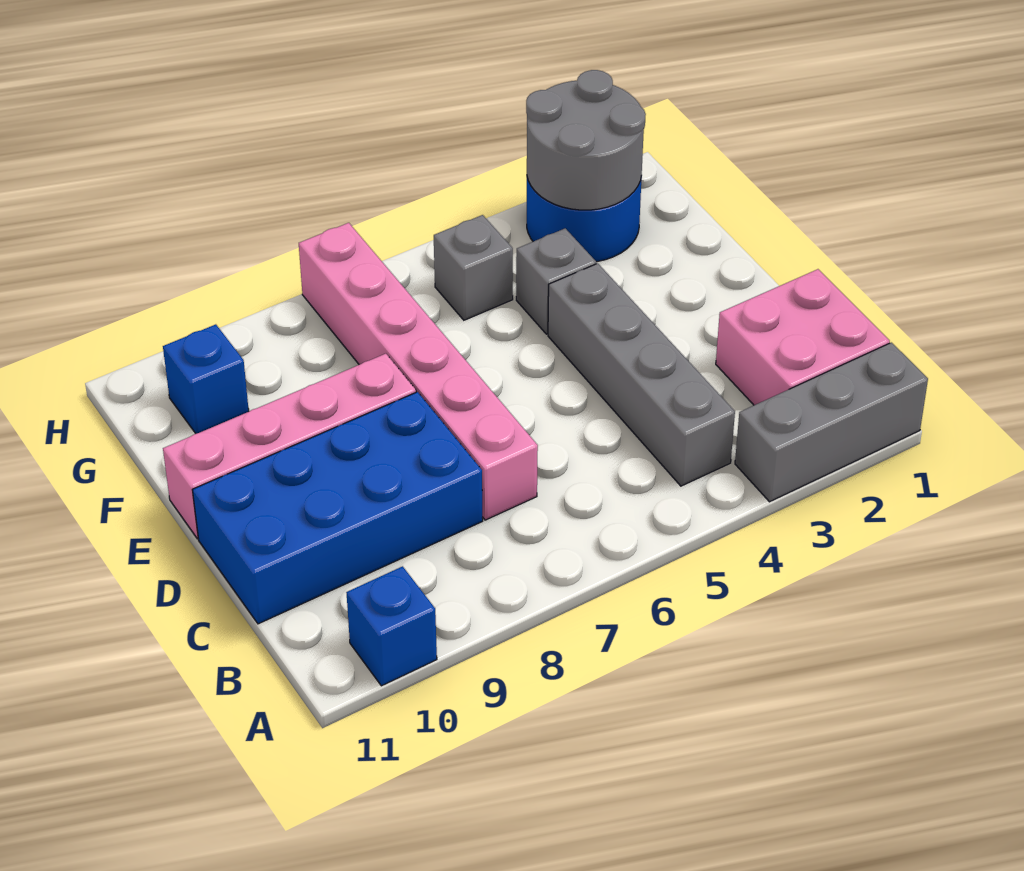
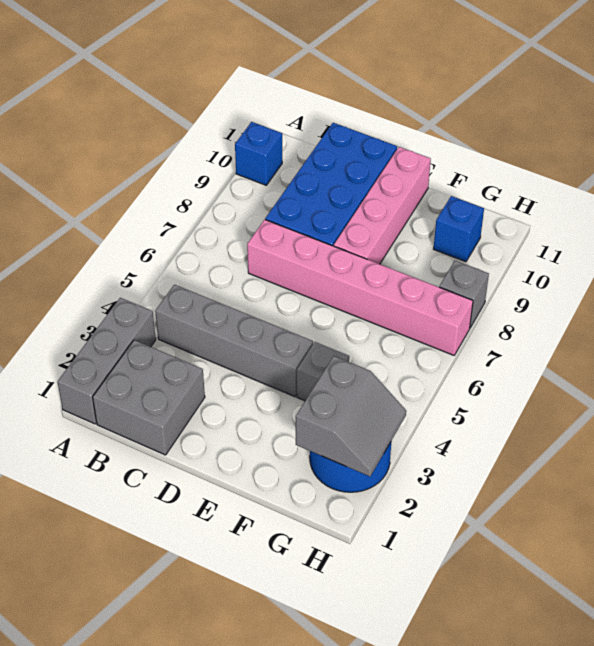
pink 2x2 brick [716,269,890,405] -> grey 2x2 brick [93,340,205,455]
grey 2x2 round brick [526,70,646,210] -> grey 2x2 slope [296,356,406,476]
grey 1x1 brick [434,215,513,320] -> grey 1x1 brick moved to [439,261,489,328]

